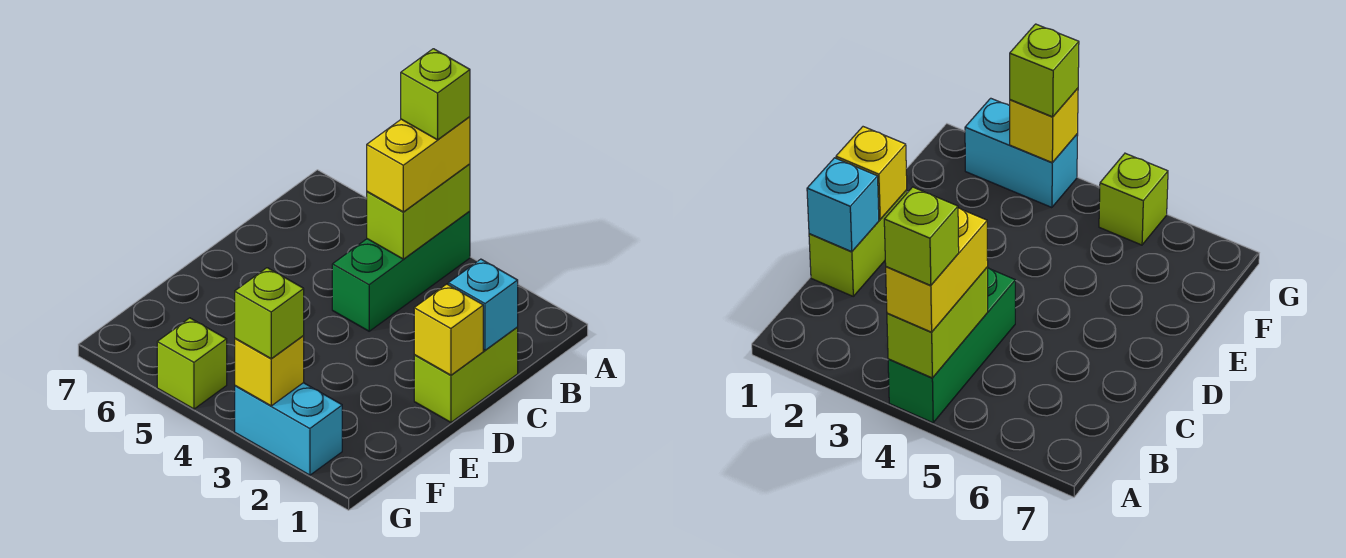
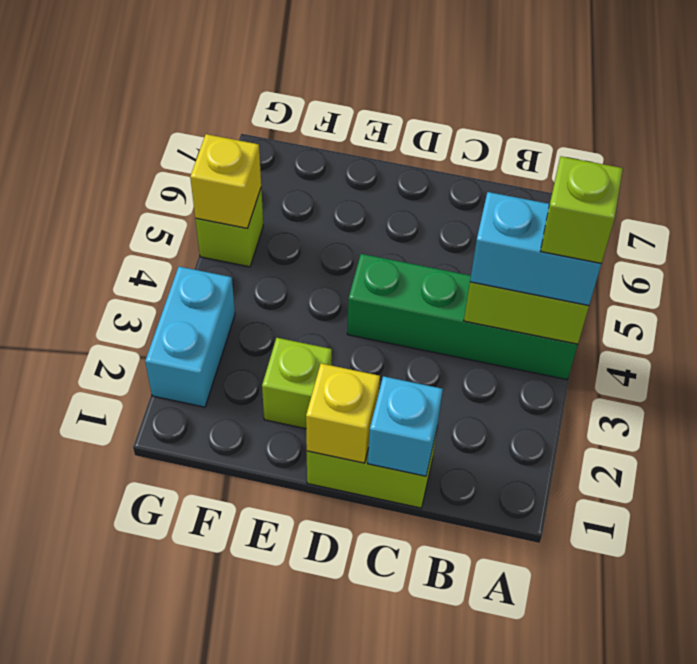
green 1x3 brick [332,211,470,331] -> green 1x4 brick [347,254,578,380]
yellow 1x2 brick [367,117,470,212] -> cyan 1x2 brick [470,192,601,306]
yellow 1x1 brick [235,335,304,406] -> yellow 1x1 brick moved to [190,134,261,229]
lime 1x1 brick [235,268,304,359] -> lime 1x1 brick moved to [262,338,332,429]

